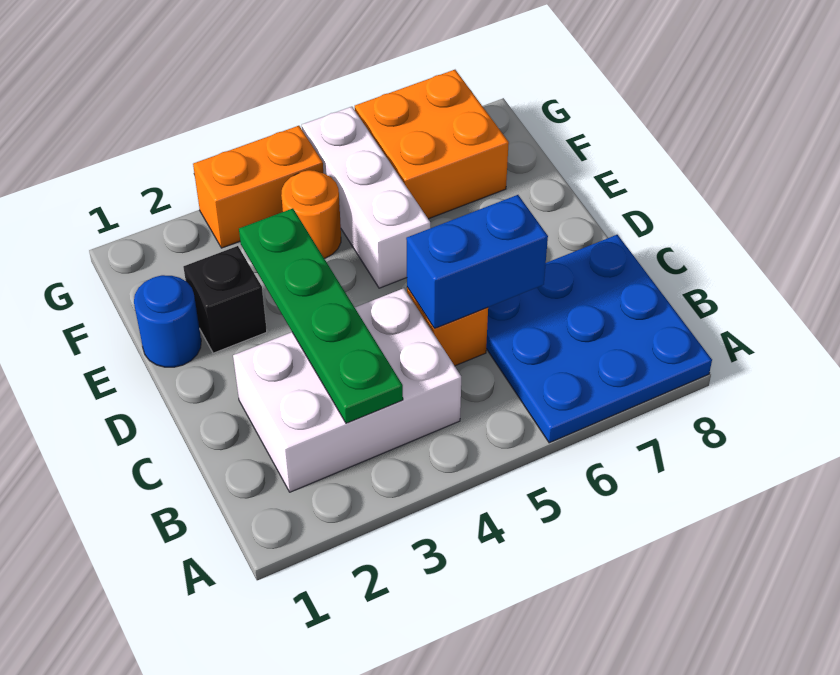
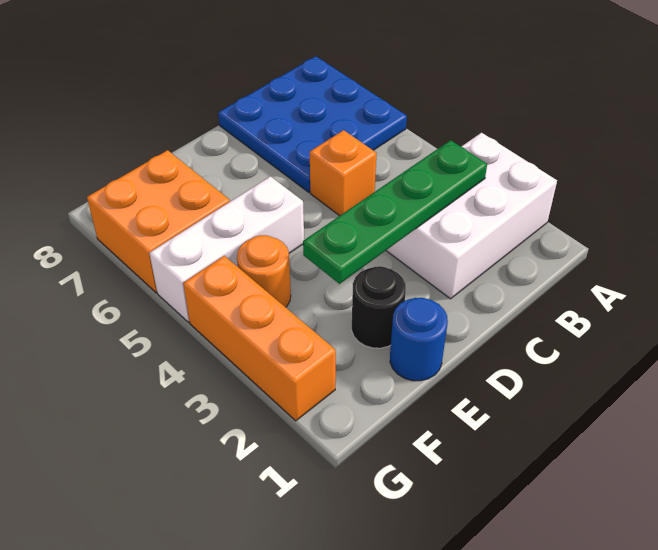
white 2x3 brick [233,288,461,492] -> white 2x3 brick turned to [386,133,557,299]
blue 1x2 brick [406,195,548,329] -> none
black 1x1 brick [183,246,267,353] -> black 1x1 round brick [352,266,406,348]
orange 1x2 brick [193,126,323,248] -> orange 1x3 brick [183,256,336,421]

